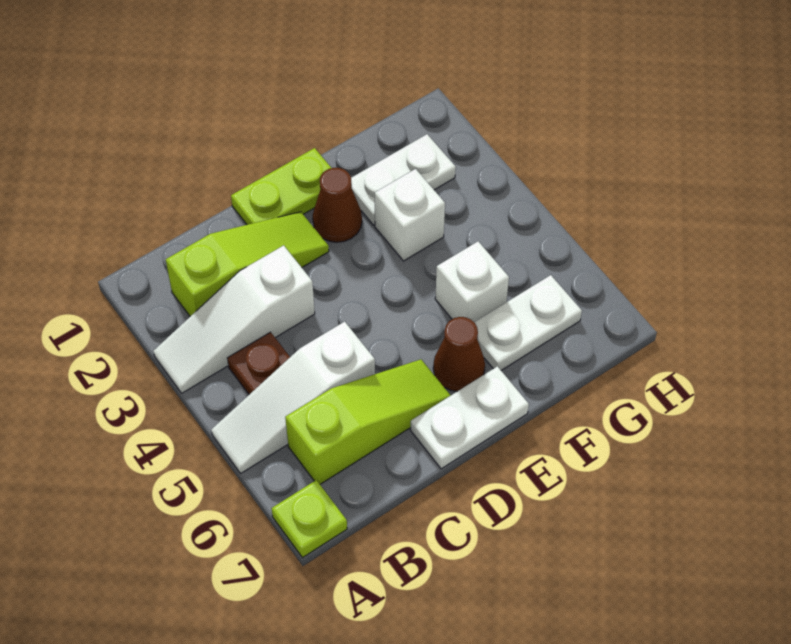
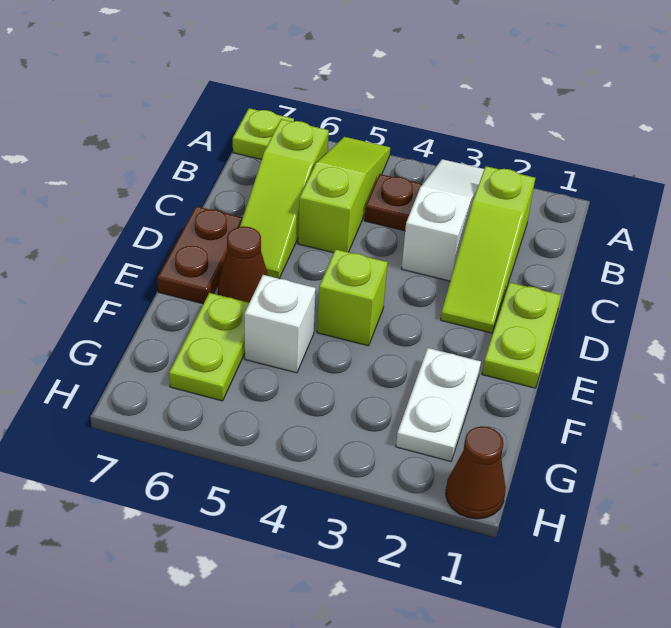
white 1x3 slope [211,322,375,473] -> lime 1x3 slope [298,137,390,253]
white 1x2 plate [410,366,529,469] -> brown 1x2 plate [157,206,243,304]
brown 1x1 cone [313,168,362,242] -> brown 1x1 cone moved to [446,426,506,519]
none -> lime 1x1 brick [317,249,388,346]
white 1x1 brick [375,169,445,261] -> none
white 1x2 plate [474,275,582,370] -> lime 1x2 plate [169,293,249,401]

